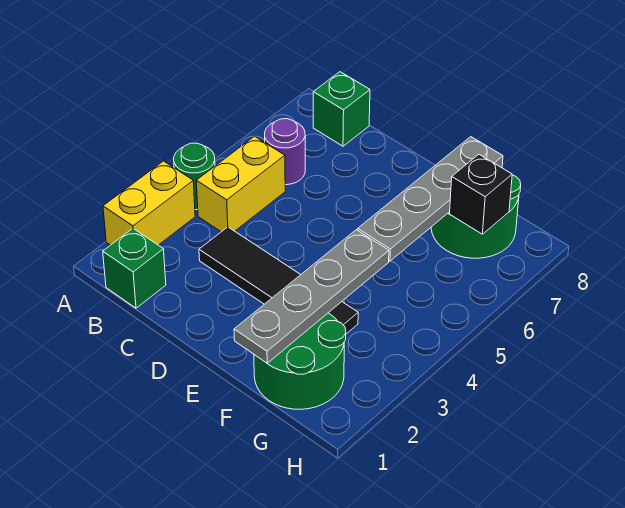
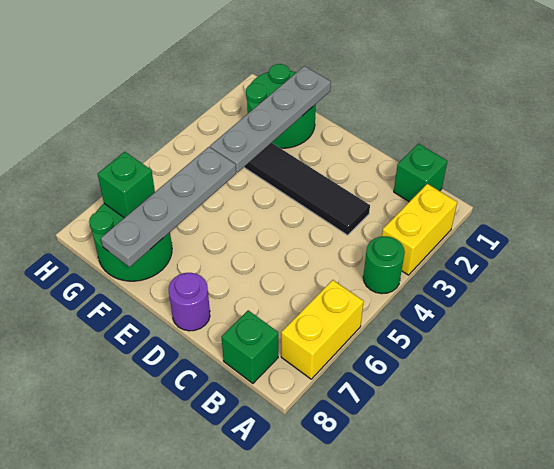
yellow 1x2 brick [196,136,285,232] -> yellow 1x2 brick moved to [281,280,364,379]
purple 1x1 round brick [265,119,305,185] -> purple 1x1 round brick moved to [169,273,210,331]
black 1x1 brick [450,155,512,234] -> green 1x1 brick [98,152,155,218]

